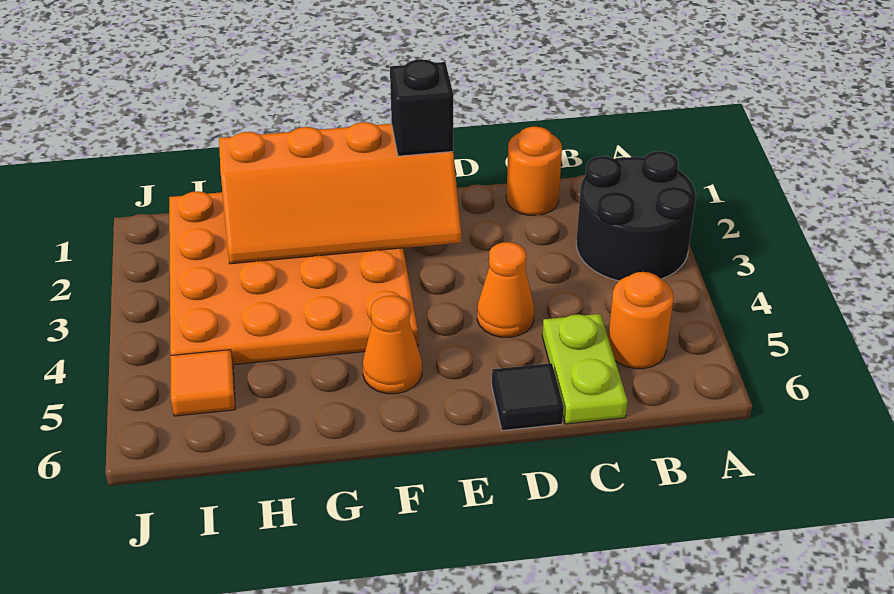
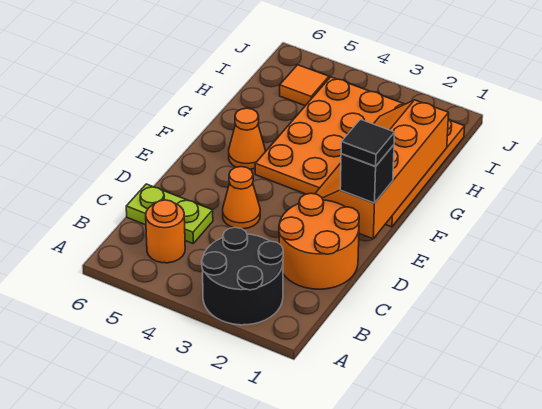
orange 1x1 round brick [506,127,562,216] -> orange 2x2 round brick [279,193,359,289]
black 1x1 tile [492,363,564,431] -> black 1x1 tile moved to [341,119,395,166]

